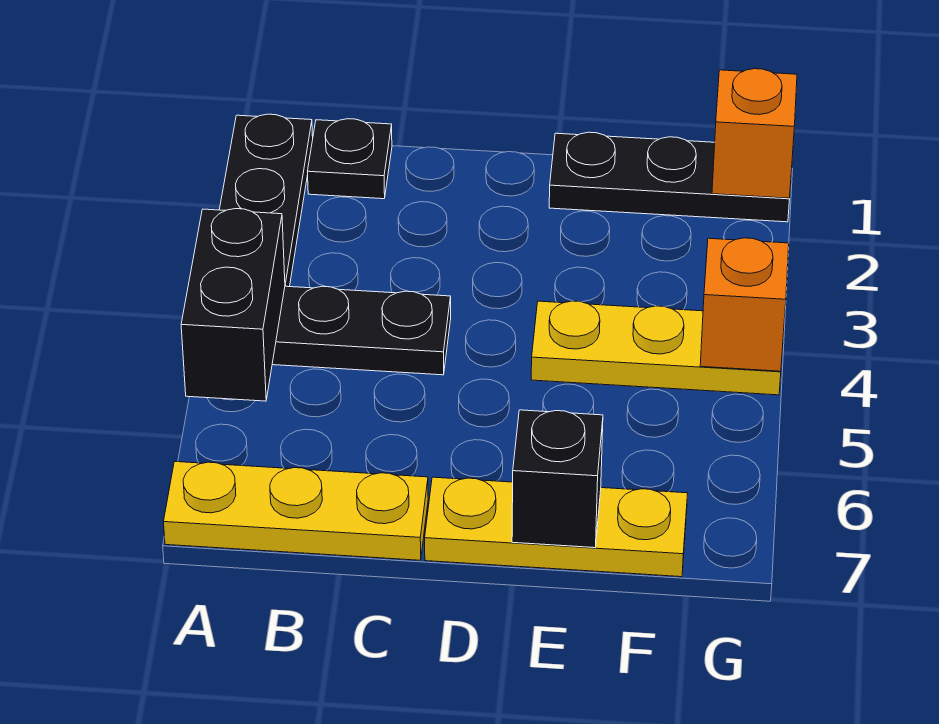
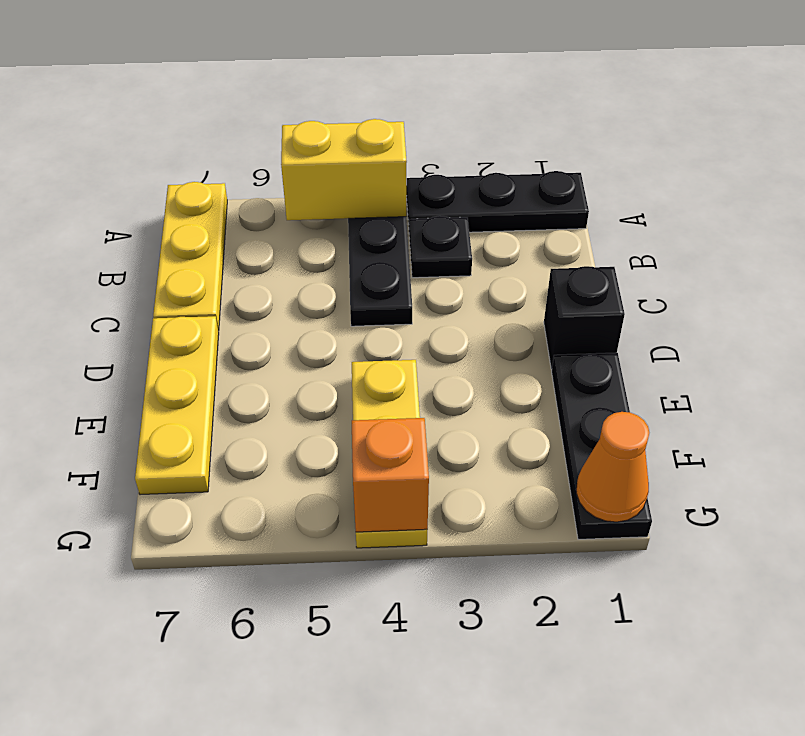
black 1x2 brick [181,209,285,401] -> yellow 1x2 brick [281,119,407,220]
black 1x1 plate [308,119,392,199] -> black 1x1 plate moved to [409,216,472,278]
black 1x1 brick [512,410,603,548] -> black 1x1 brick moved to [544,266,625,369]
orange 1x1 brick [712,69,797,198] -> orange 1x1 cone [576,412,649,522]

